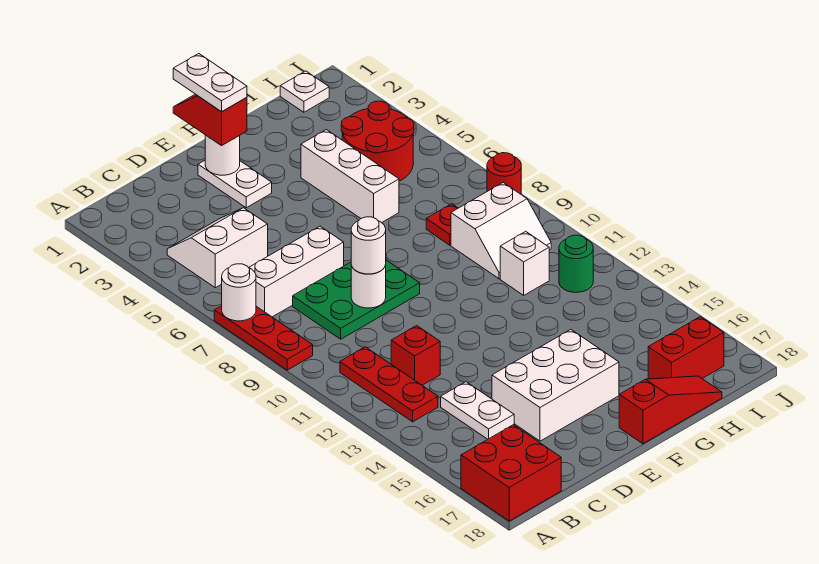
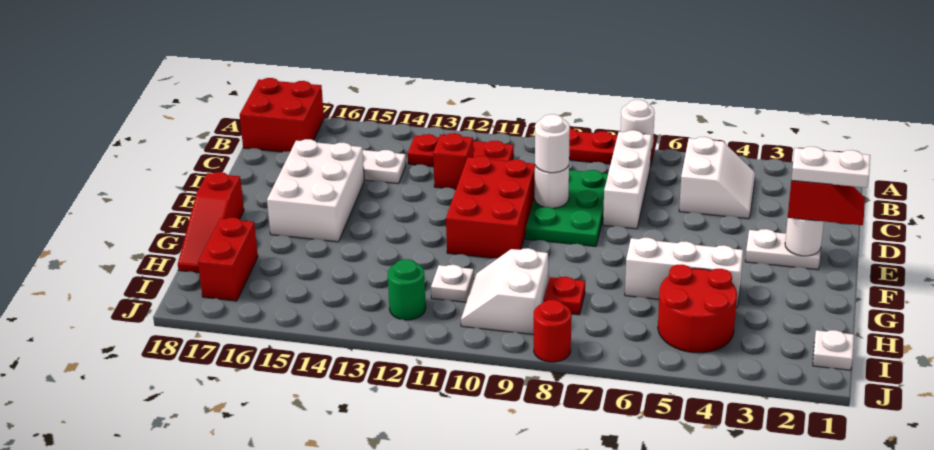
none -> red 2x3 brick [446,156,535,258]
white 1x1 brick [500,231,549,295] -> white 1x1 plate [431,265,474,302]

